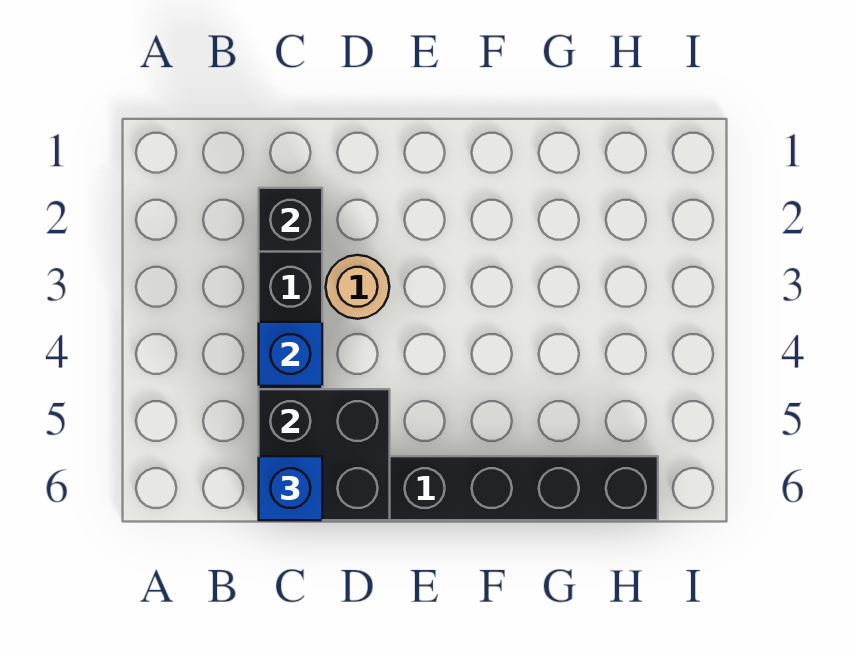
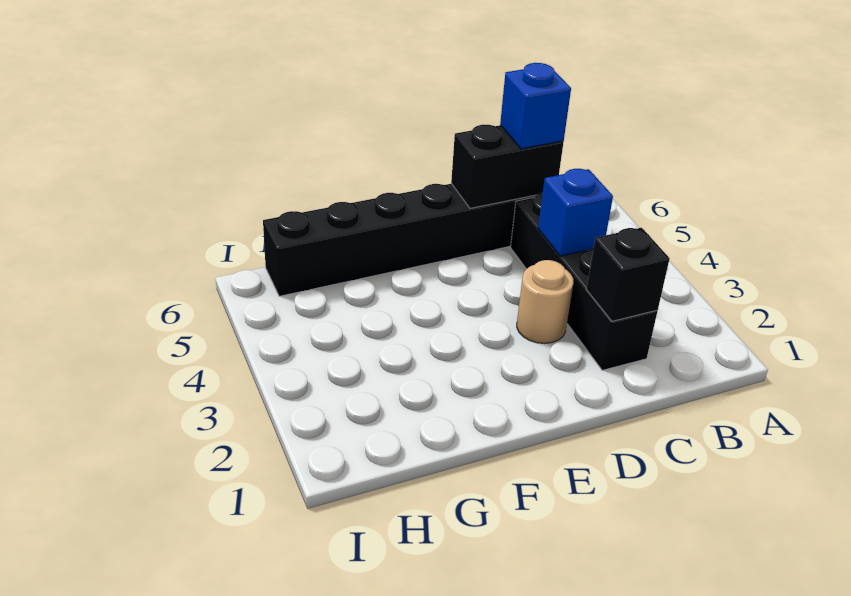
black 2x2 brick [259,389,390,520] -> black 1x2 brick [451,125,564,208]

